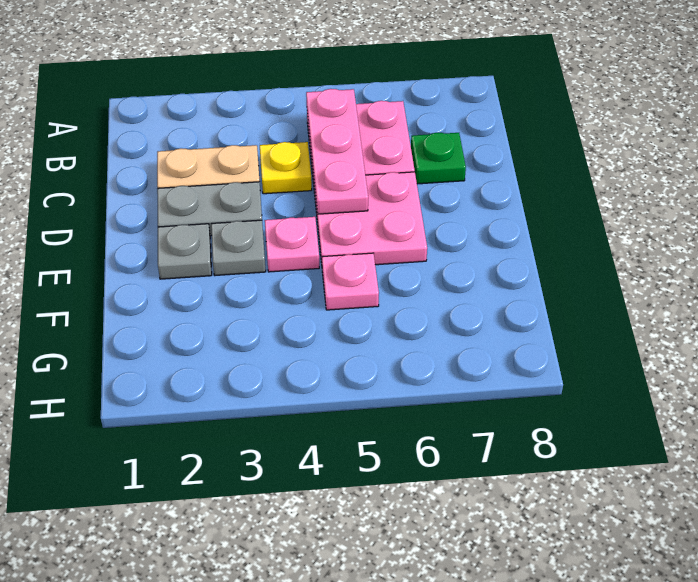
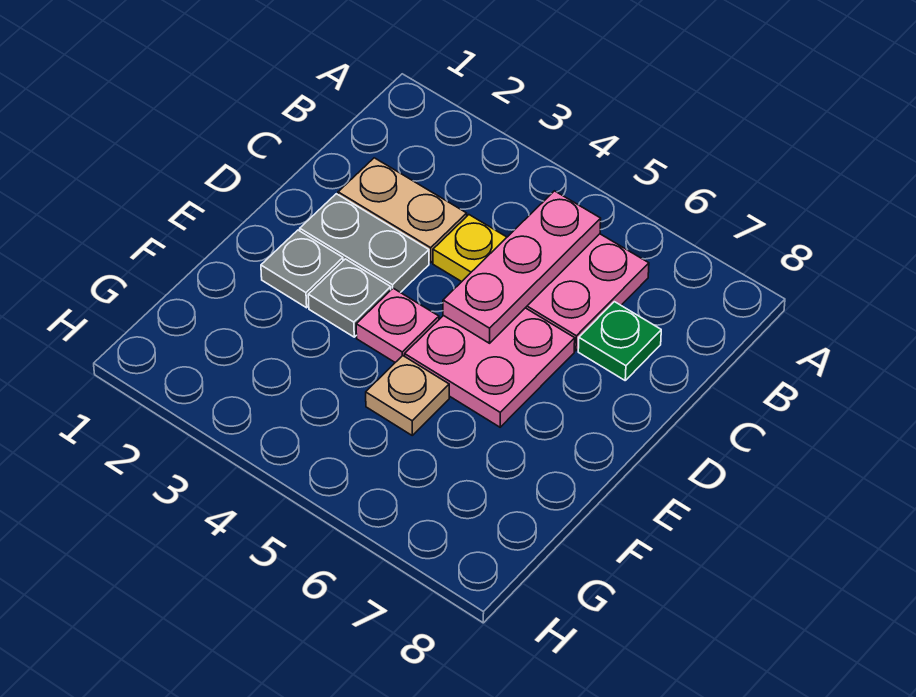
pink 1x1 plate [322,253,379,310] -> tan 1x1 plate [366,356,449,435]

